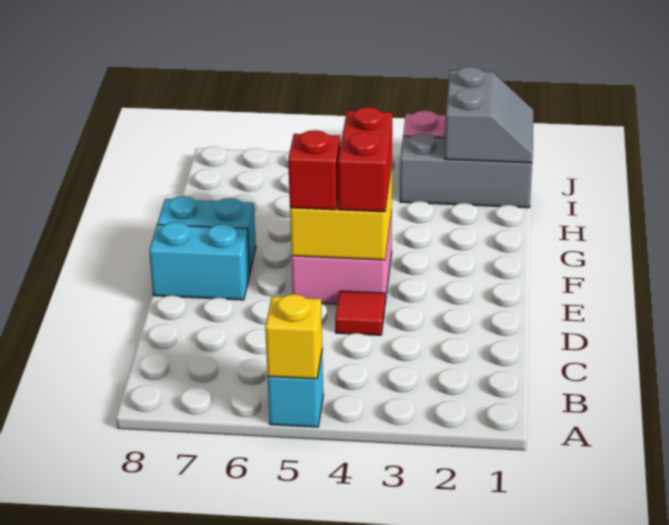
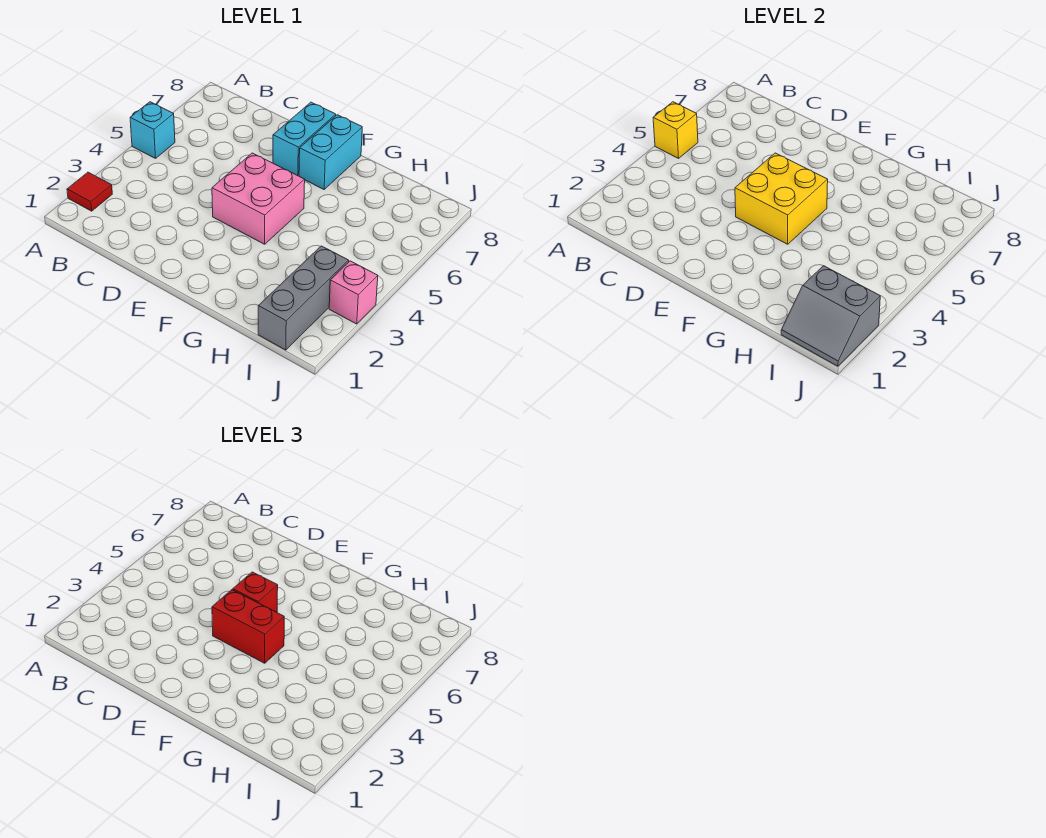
red 1x1 tile [335,291,385,335] -> red 1x1 tile moved to [67,172,112,211]

